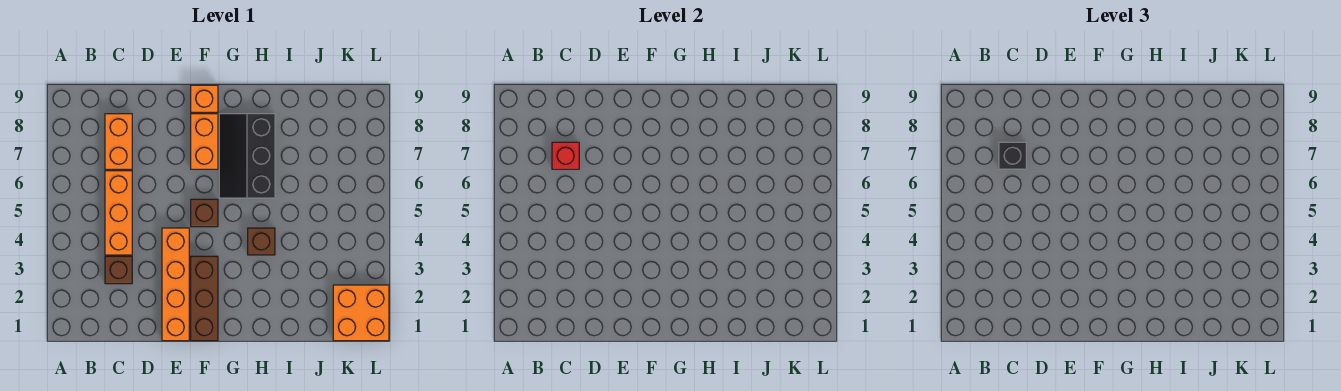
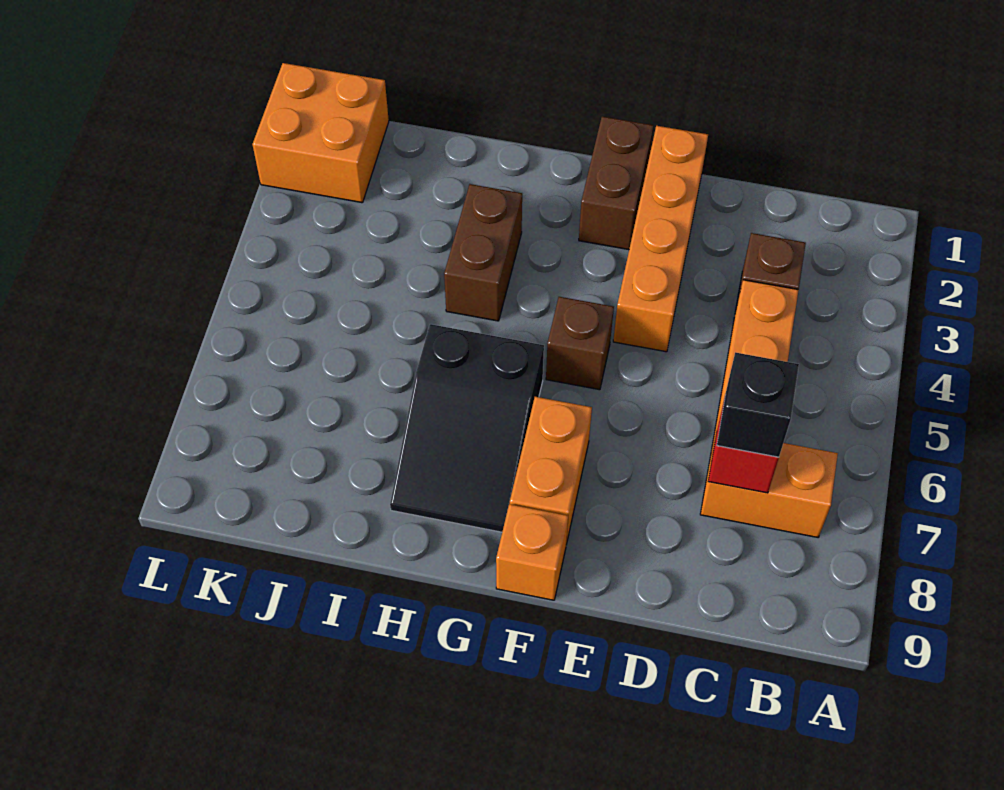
orange 1x2 brick [105,114,132,169] -> orange 1x2 brick turned to [700,436,838,537]
brown 1x3 brick [191,256,218,341] -> brown 1x2 brick [579,117,653,250]
black 2x3 slope [219,114,275,198] -> black 2x3 slope turned to [390,324,544,532]
brown 1x1 brick [248,228,275,255] -> brown 1x2 brick [444,184,522,321]

